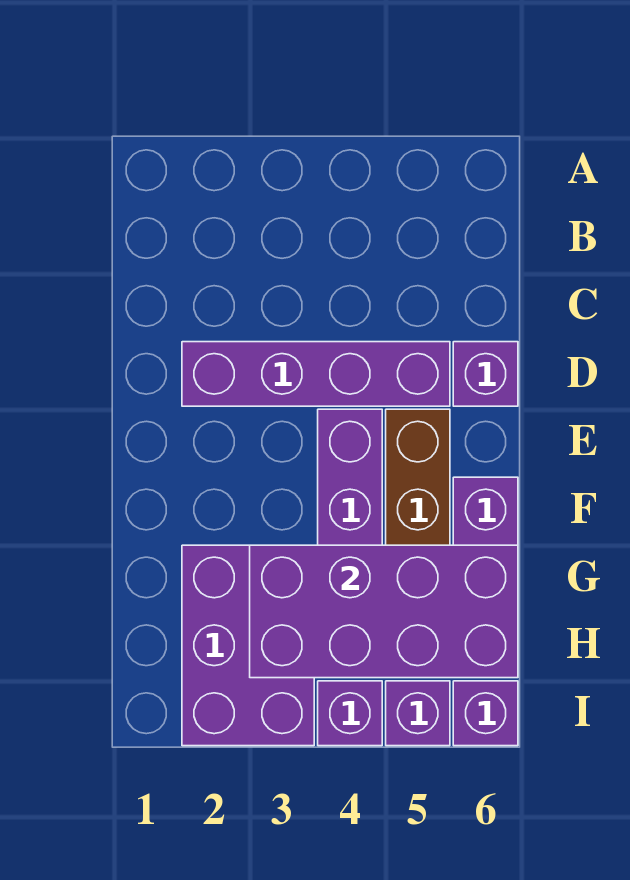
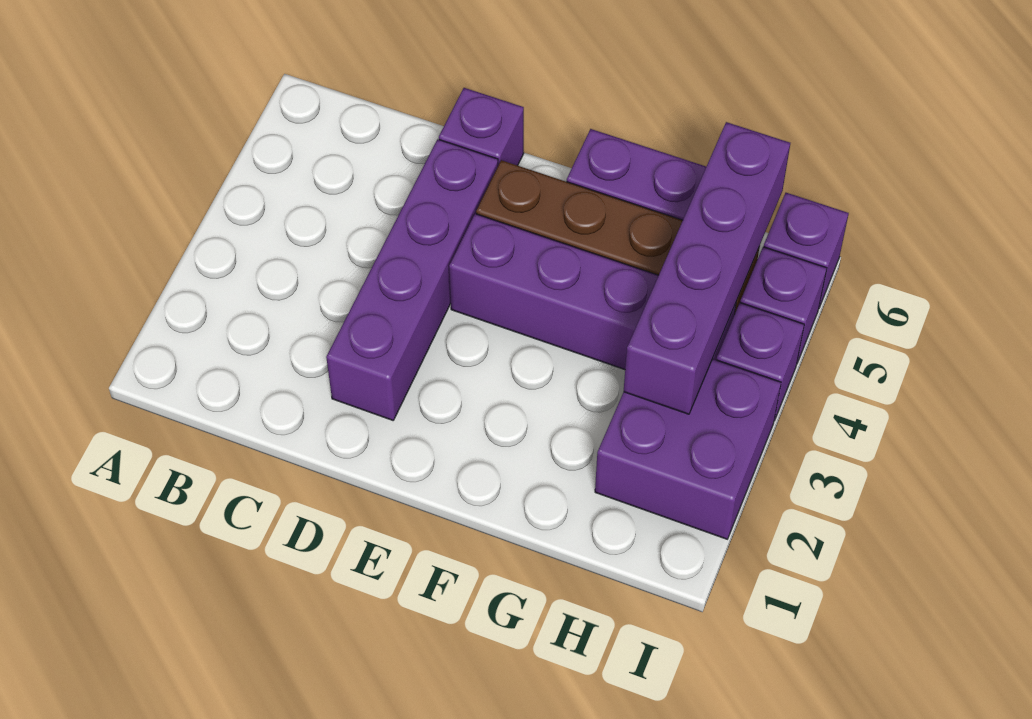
purple 2x3 brick [182,545,314,746] -> purple 2x2 brick [595,359,781,539]
purple 2x4 brick [250,545,518,678] -> purple 1x4 brick [624,122,790,414]

